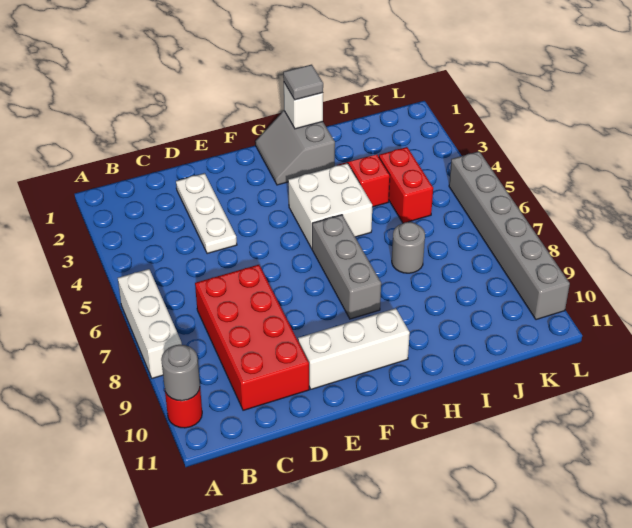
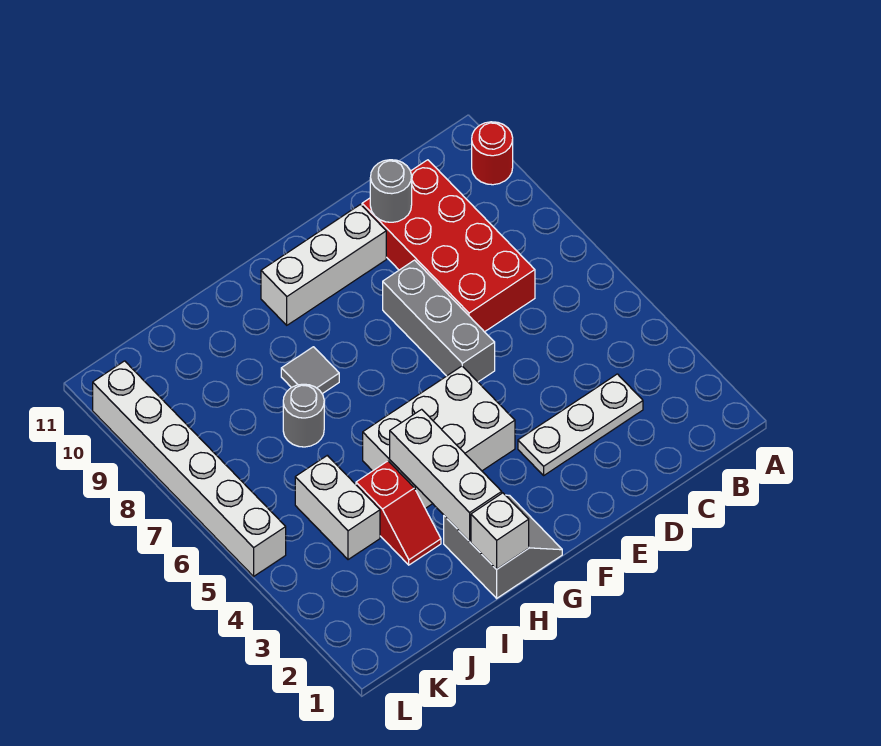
white 1x3 brick [118,269,182,378] -> white 1x3 brick moved to [390,409,502,542]
grey 1x1 round brick [161,345,200,401] -> grey 1x1 round brick moved to [370,160,412,222]
white 1x3 plate [176,173,237,254] -> white 1x3 plate turned to [518,374,643,475]
white 2x2 brick [288,163,372,249] -> white 2x3 brick [363,366,515,508]
grey 1x3 brick [312,215,381,319] -> grey 1x3 brick moved to [383,260,495,382]
grey 1x1 tile [283,65,323,100] -> grey 1x1 tile moved to [281,347,339,394]
red 1x2 brick [379,147,433,223] -> white 1x2 brick [295,455,380,560]
grey 1x6 brick [449,151,570,320] -> white 1x6 brick [93,361,286,576]

